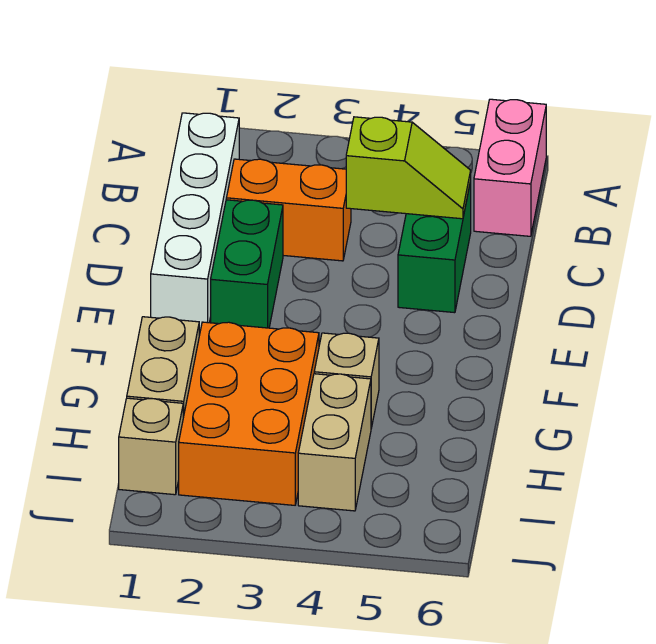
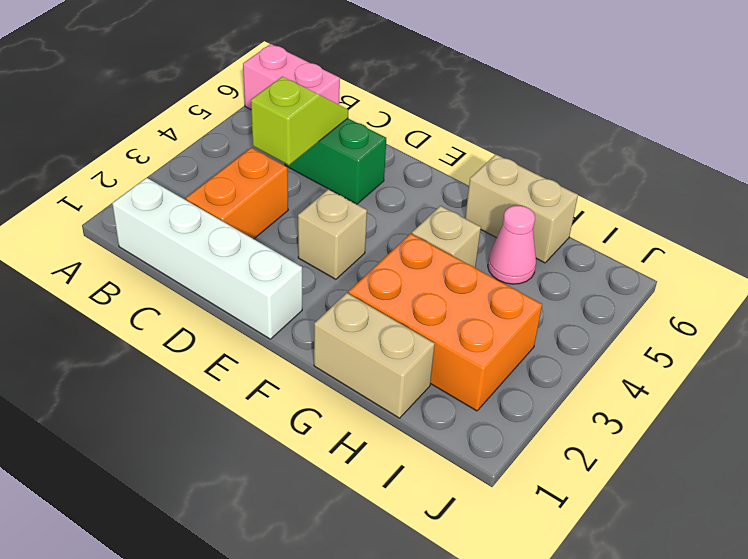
green 1x2 brick [211,200,283,328] -> none
tan 1x2 brick [298,374,371,511] -> tan 1x2 brick moved to [465,154,578,263]
none -> pink 1x1 cone [488,206,536,284]
tan 1x1 brick [119,398,183,495] -> tan 1x1 brick moved to [298,189,367,279]

